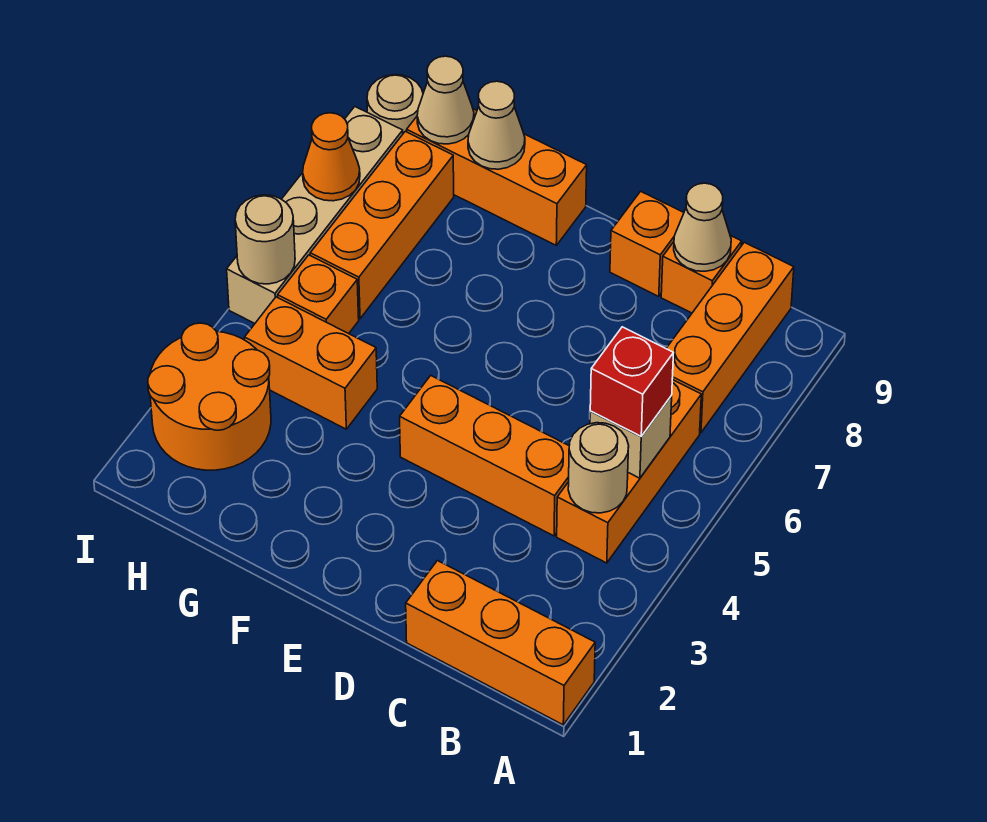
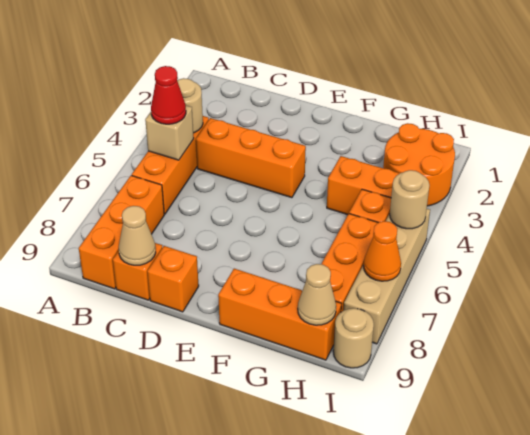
orange 1x3 brick [406,561,595,725] -> none
red 1x1 brick [590,327,673,436] -> red 1x1 cone [151,66,186,124]
tan 1x1 cone [468,81,525,169] -> none

